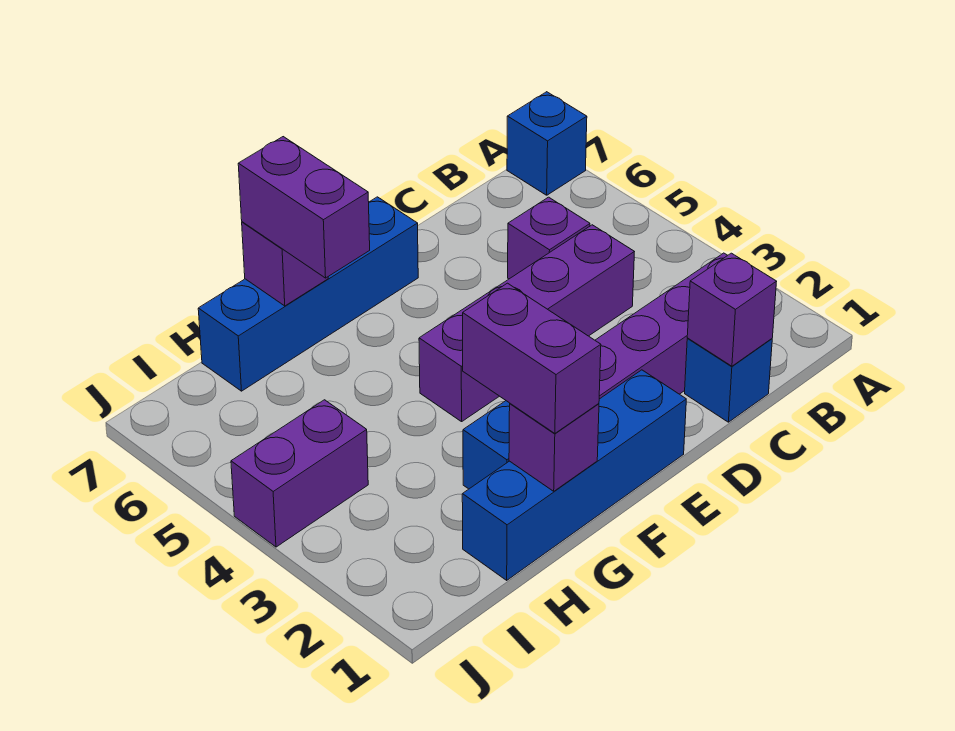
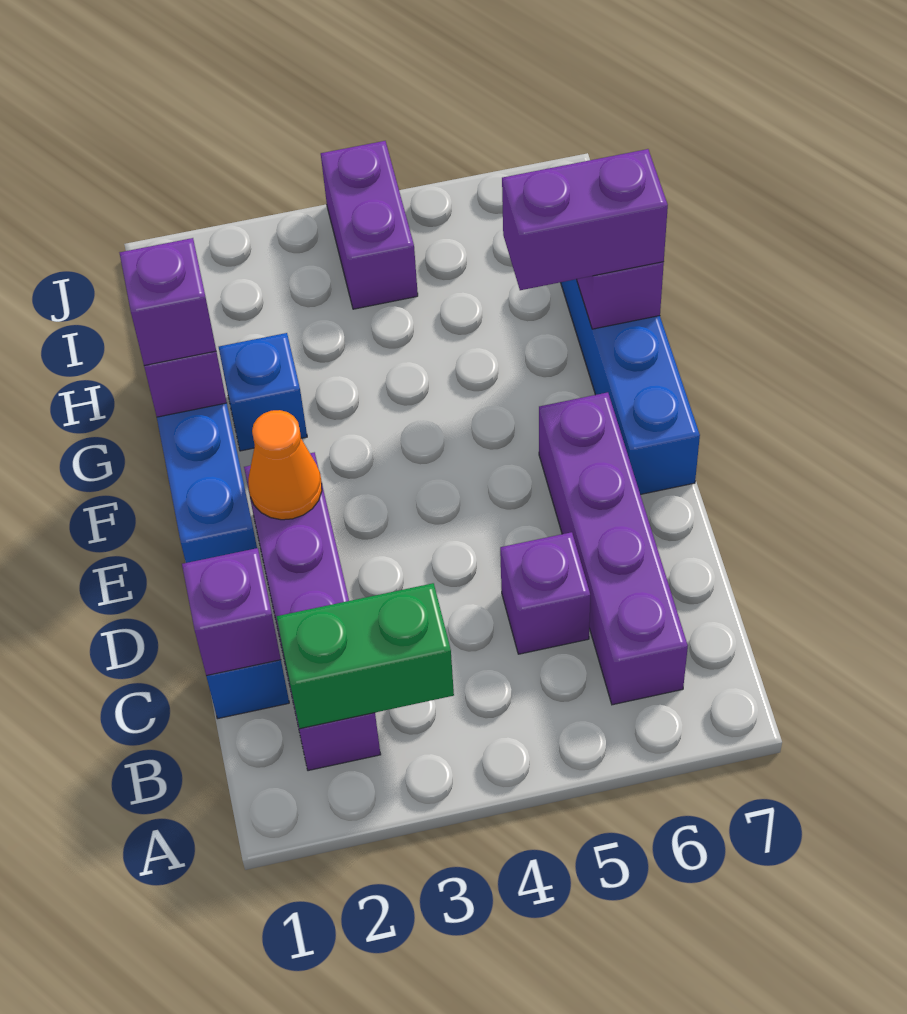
blue 1x1 brick [507,92,587,195] -> none
none -> green 1x2 brick [277,583,454,729]
purple 1x4 brick [419,225,634,422] -> purple 1x4 brick moved to [539,392,688,705]
none -> orange 1x1 cone [248,410,322,520]
purple 1x2 brick [463,283,601,433] -> purple 1x1 brick [120,238,216,366]

